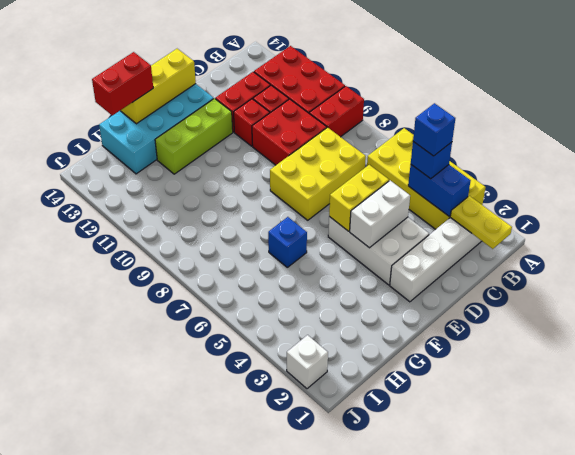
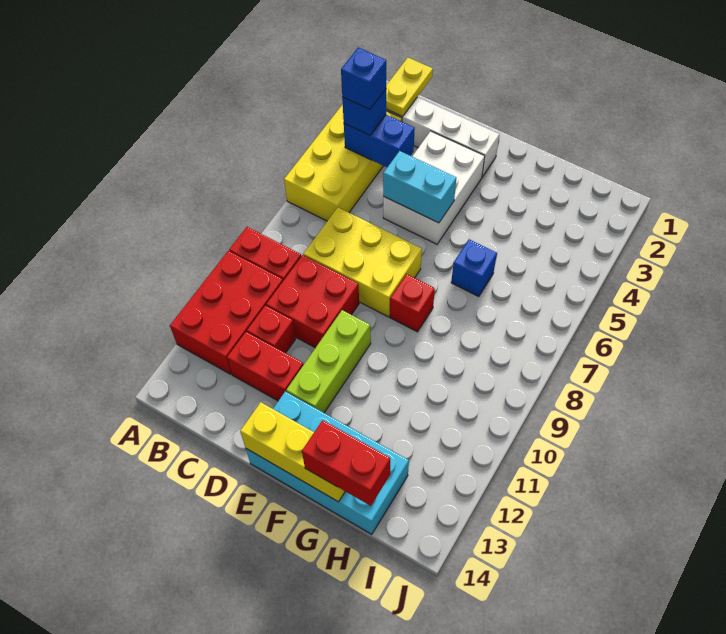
blue 1x2 brick [408,165,471,216] -> blue 1x2 brick turned to [344,115,415,167]
white 1x2 brick [350,181,410,248] -> none
yellow 1x2 brick [329,165,389,231] -> cyan 1x2 brick [383,151,456,223]
red 1x1 brick [234,99,270,146] -> red 1x1 brick moved to [390,274,435,332]
lime 1x3 brick [155,98,233,174] -> lime 1x3 brick turned to [286,310,371,413]
white 1x1 brick [287,335,328,389] -> none

